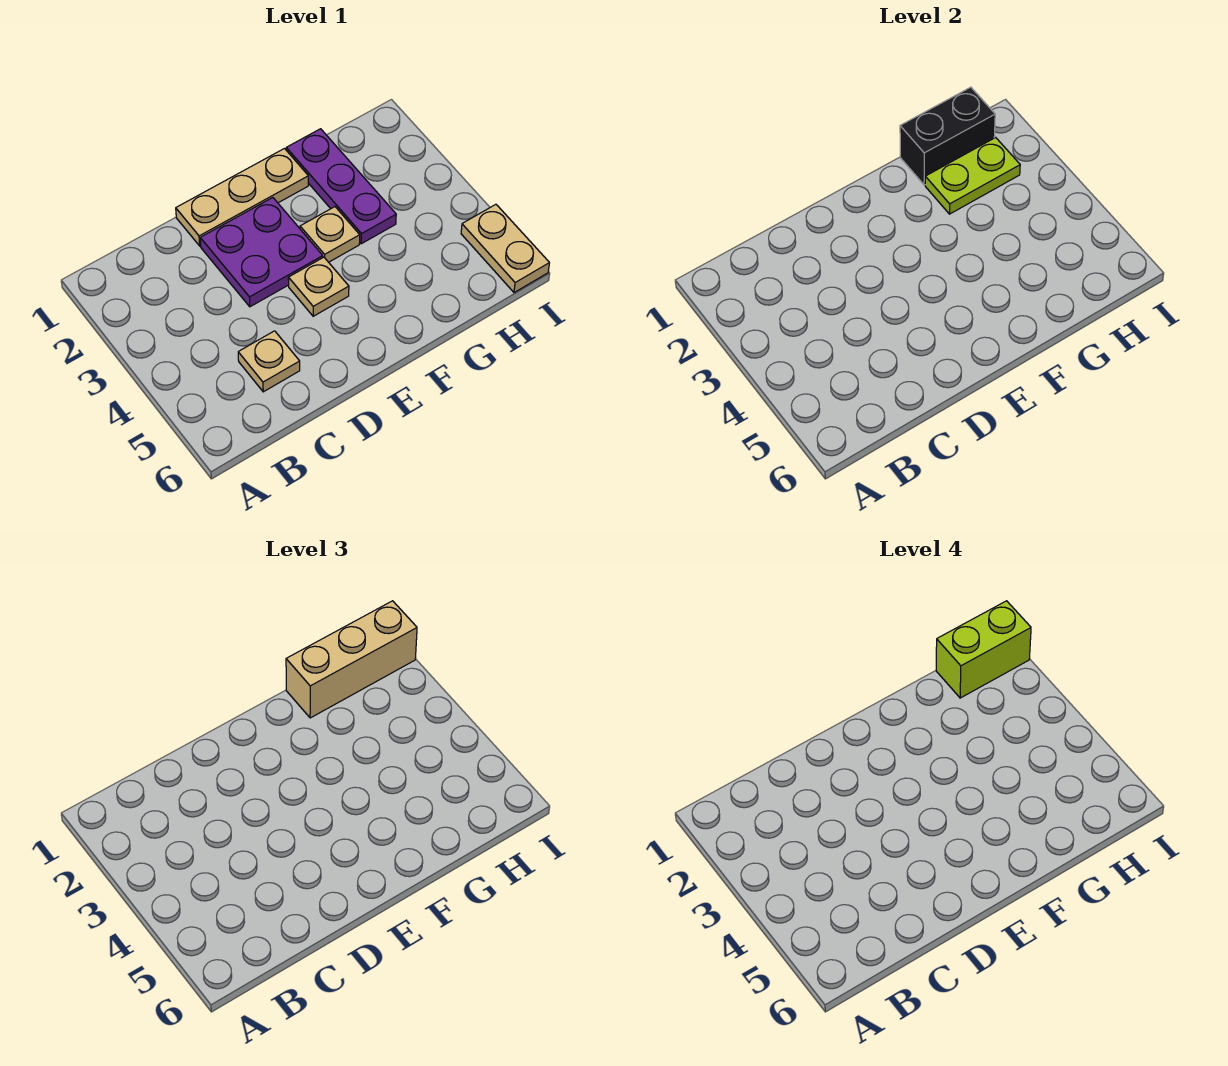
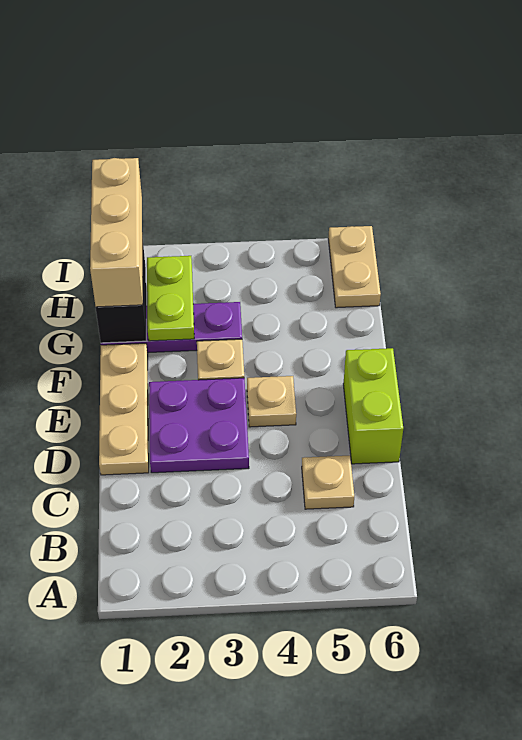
lime 1x2 brick [936,601,1031,698] -> lime 1x2 brick moved to [343,348,403,464]
tan 1x2 plate [461,204,549,293] -> tan 1x2 plate turned to [328,226,381,308]

